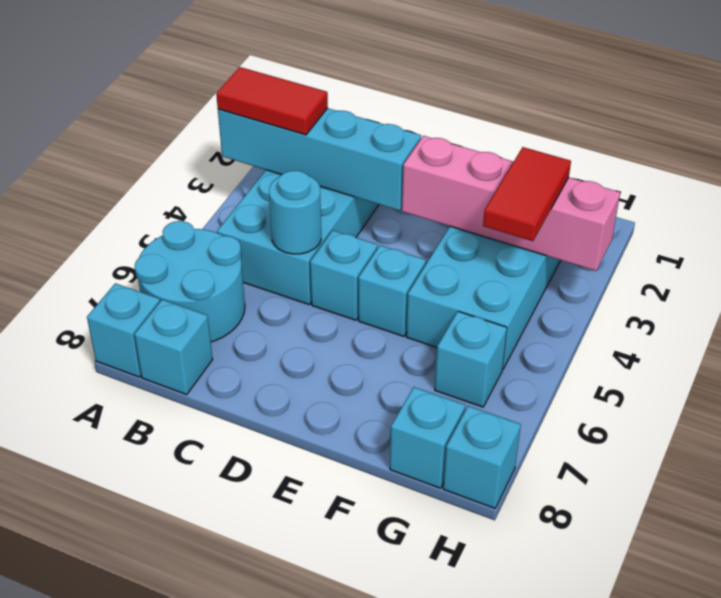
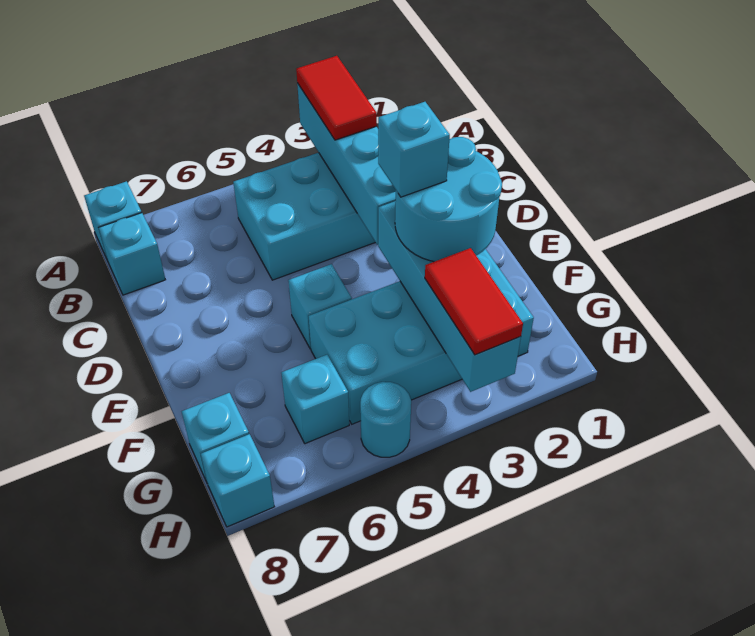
cyan 2x2 round brick [135,221,245,342] -> cyan 2x2 round brick moved to [395,137,502,262]
cyan 1x1 round brick [269,171,321,254] -> cyan 1x1 round brick moved to [360,382,411,457]
cyan 1x1 brick [310,230,377,320] -> cyan 1x1 brick moved to [378,102,450,197]
pink 1x4 brick [402,136,620,271] -> cyan 1x4 brick [378,201,521,392]
red 1x2 tile [483,147,571,241] -> red 1x2 tile turned to [425,248,523,355]

